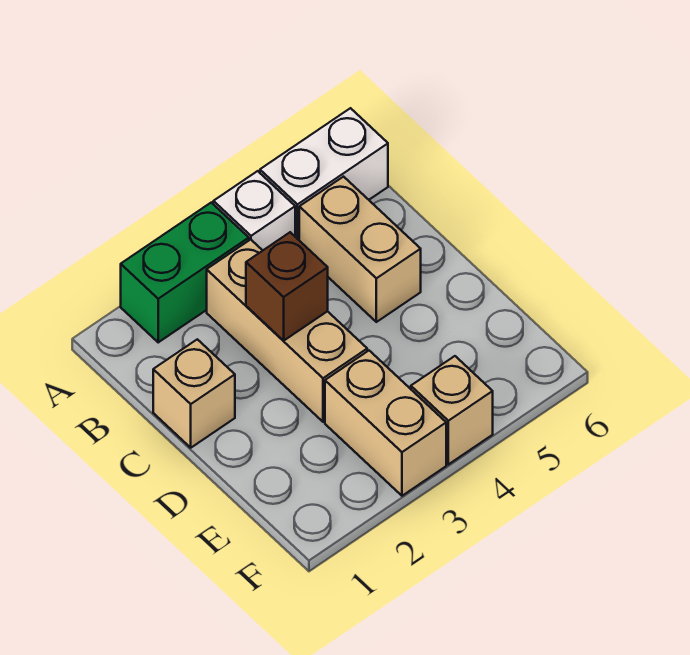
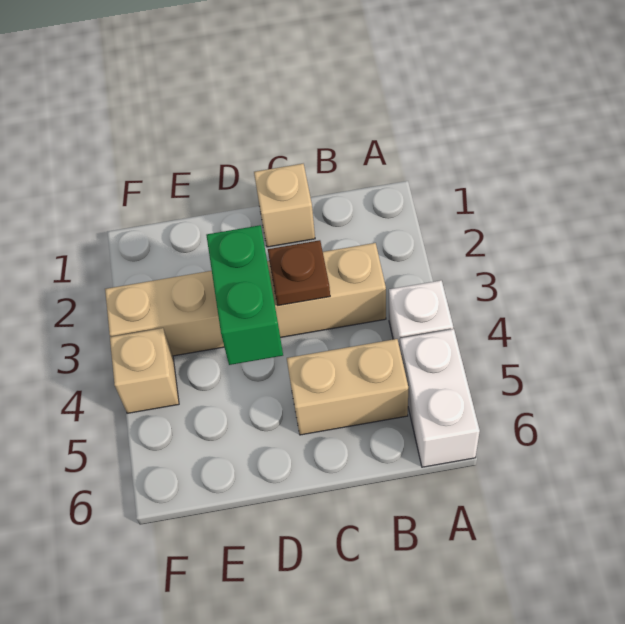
green 1x2 brick [121,203,249,342] -> green 1x2 brick moved to [206,225,283,365]
brown 1x1 brick [246,232,328,341] -> brown 1x1 plate [268,240,330,306]

